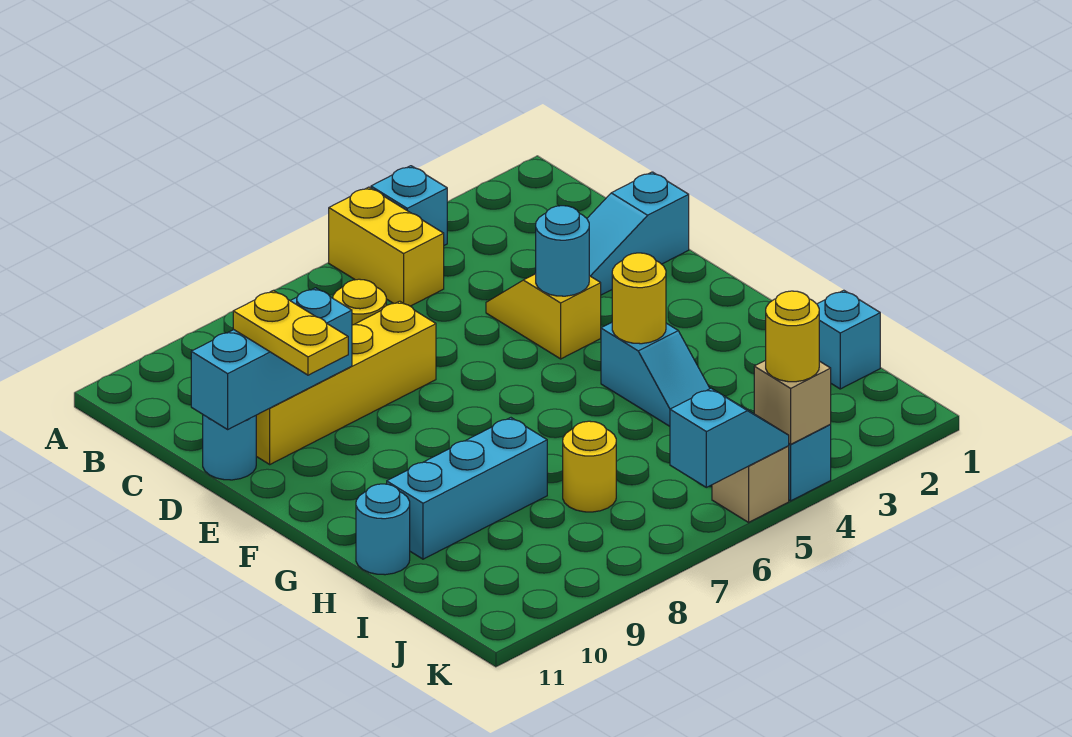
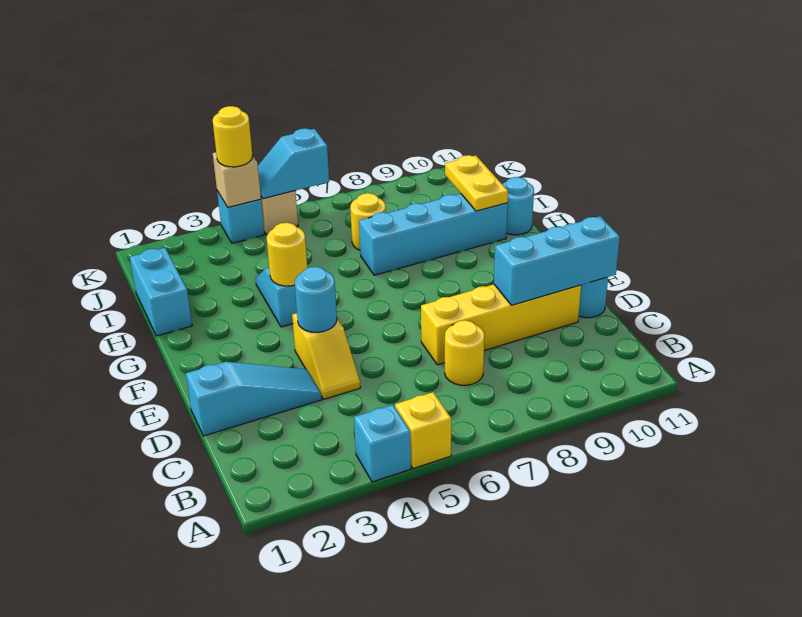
yellow 1x2 brick [329,187,444,306] -> yellow 1x1 brick [395,392,451,469]
yellow 1x2 plate [233,290,348,375] -> yellow 1x2 plate moved to [445,155,508,211]
cyan 1x3 brick [387,418,547,559] -> cyan 1x4 brick [359,194,508,275]
cyan 1x1 brick [817,290,880,389] -> cyan 1x2 brick [130,248,192,336]

